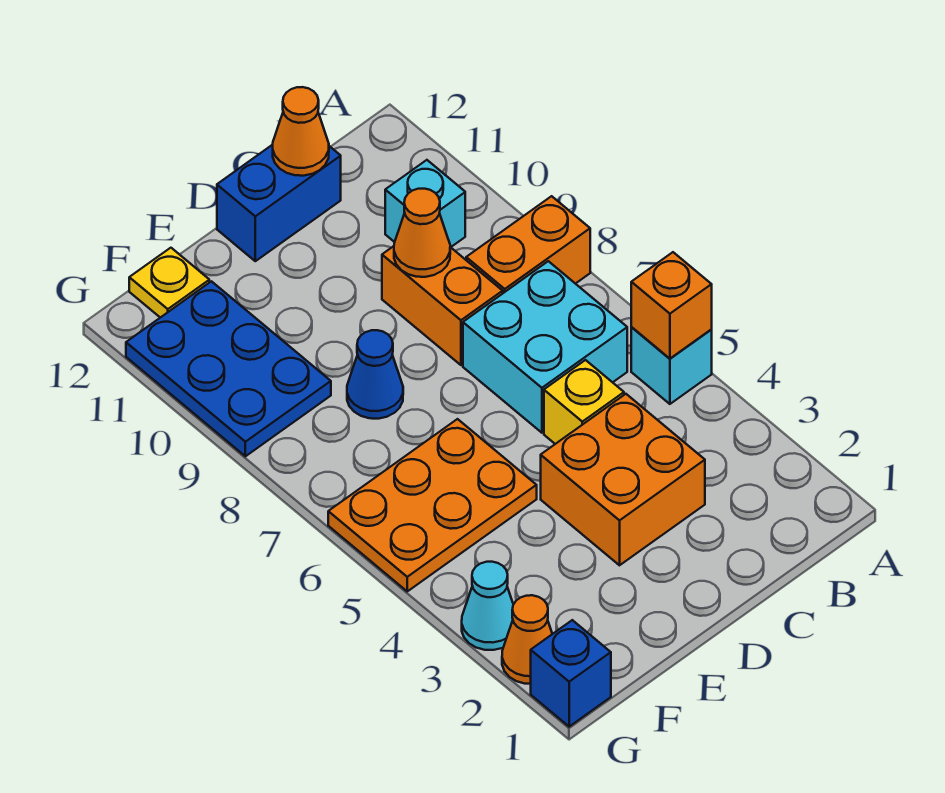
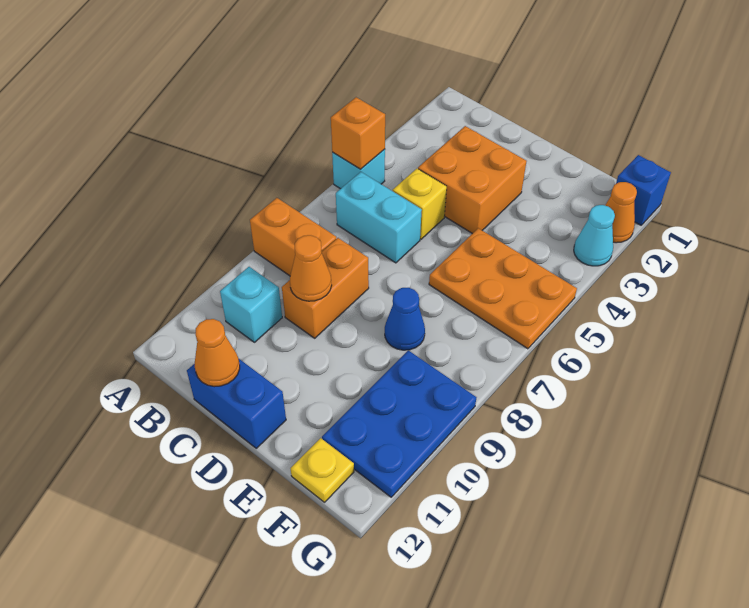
cyan 2x2 brick [463,261,627,433] -> cyan 1x2 brick [336,172,422,263]

